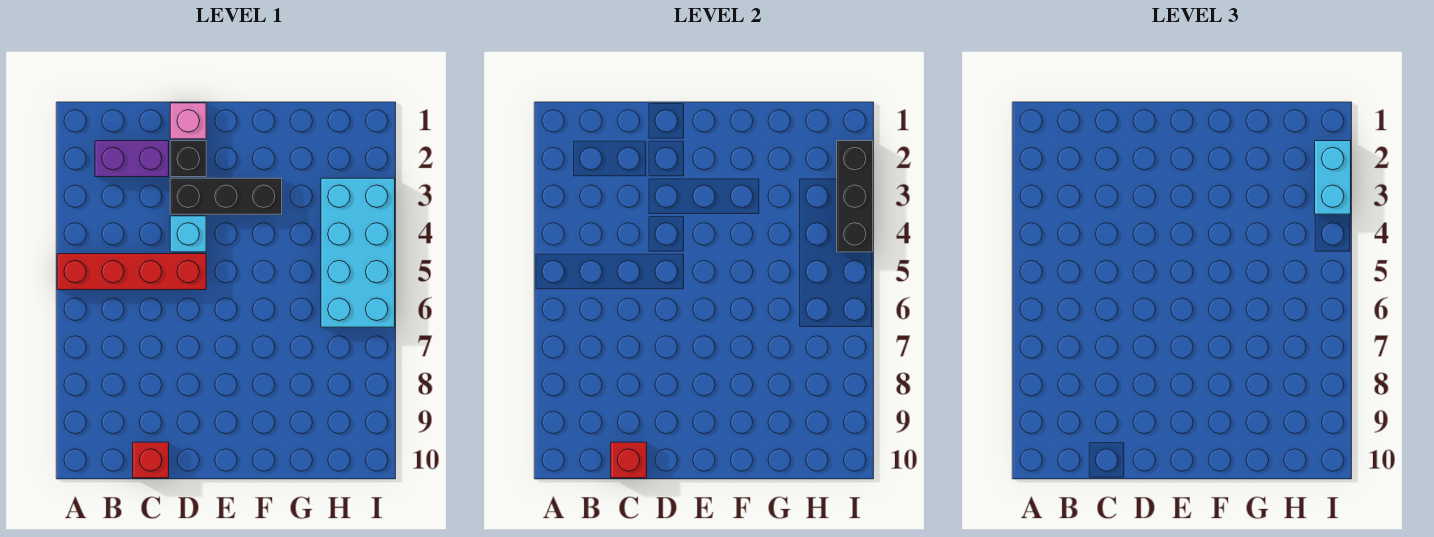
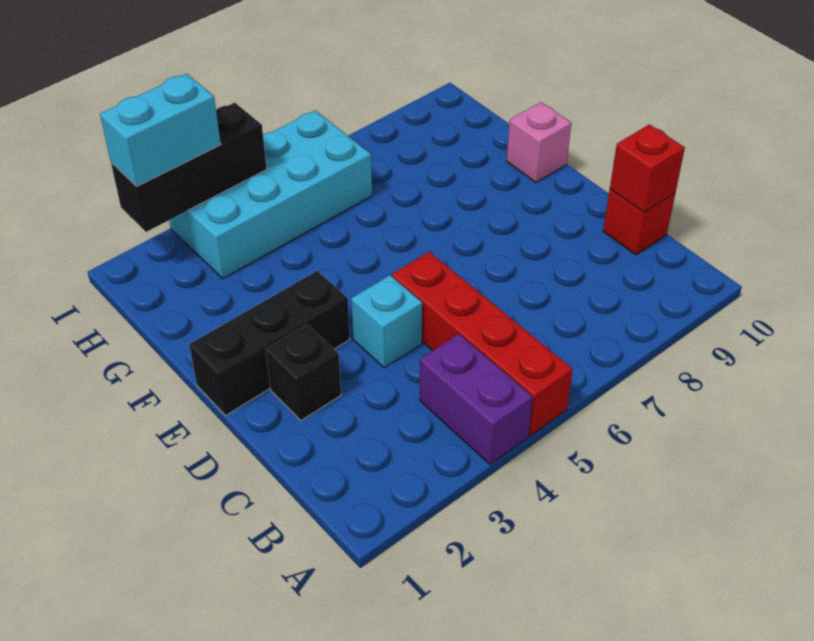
purple 1x2 brick [95,141,169,177] -> purple 1x2 brick moved to [420,334,533,464]
pink 1x1 brick [170,103,206,139] -> pink 1x1 brick moved to [507,102,571,182]
black 1x3 brick [170,178,282,214] -> black 1x3 brick turned to [189,271,350,416]

